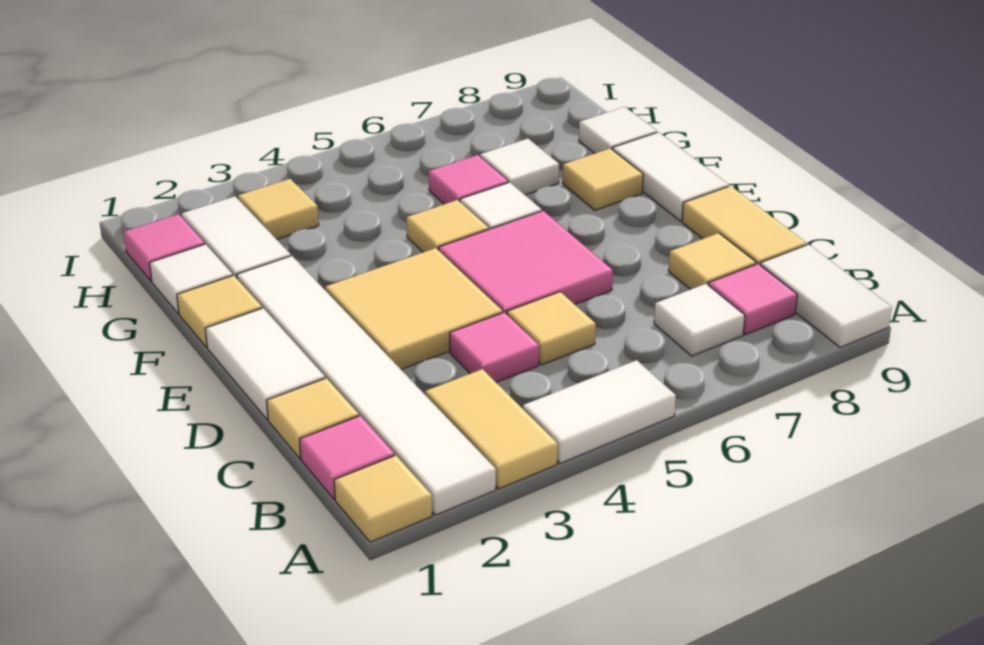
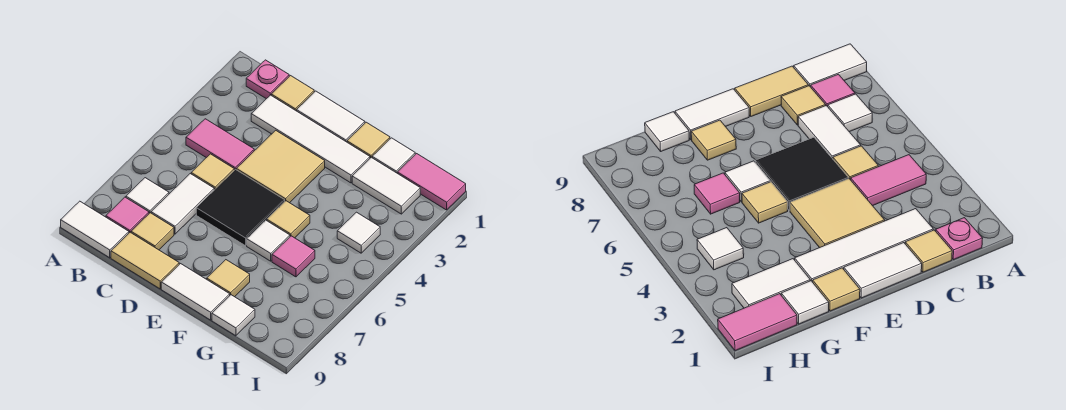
tan 1x1 tile [334,455,432,542] -> none
white 1x6 tile [237,256,496,515] -> white 1x4 tile [251,95,370,183]
tan 1x2 tile [425,369,558,489] -> none
white 1x2 tile [523,360,676,464] -> white 1x2 tile moved to [151,174,214,234]
pink 1x1 tile [300,416,394,499] -> pink 1x1 plate [246,60,289,99]
pink 1x1 tile [450,313,539,382] -> pink 1x2 tile [186,119,254,170]
pink 2x2 tile [439,211,613,314] -> black 2x2 tile [196,169,285,246]
white 1x1 tile [480,139,559,195] -> white 1x1 tile moved to [337,212,380,253]
pink 1x1 tile [124,214,204,281] -> pink 1x2 tile [397,154,466,210]
tan 1x1 tile [238,179,319,239] -> none

